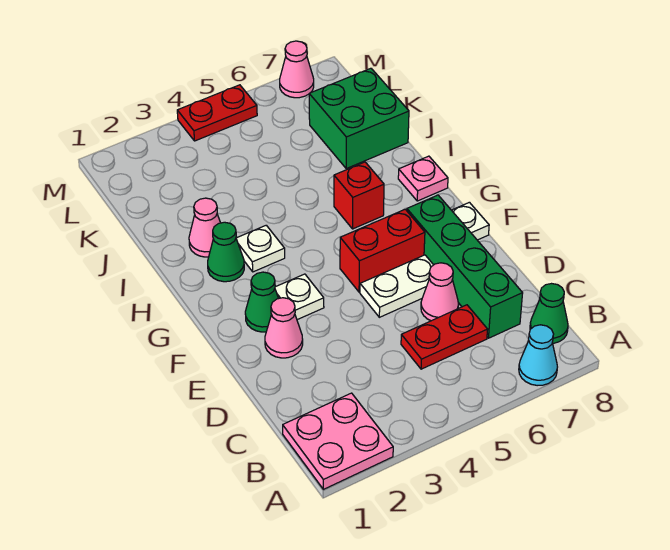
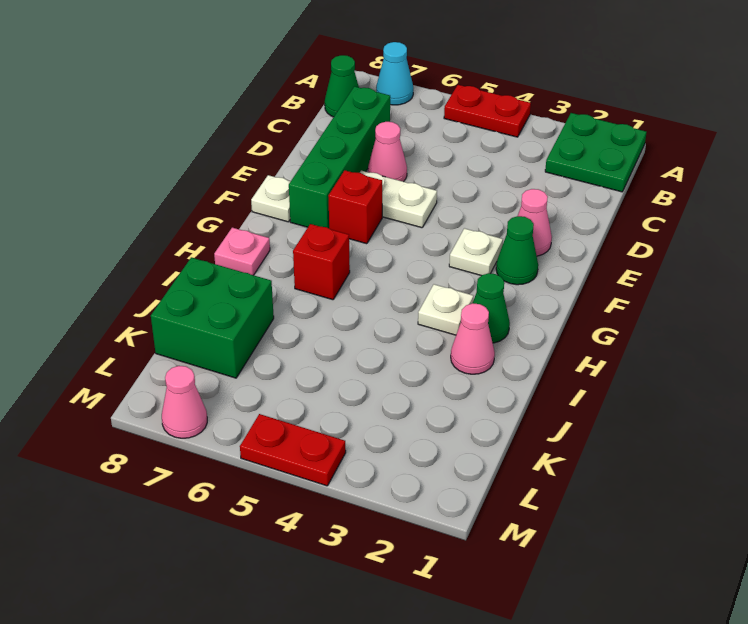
pink 2x2 plate [283,393,393,489] -> green 2x2 plate [545,113,647,192]
red 1x2 plate [401,305,488,369] -> red 1x2 plate moved to [444,85,531,137]
red 1x2 brick [340,209,425,292] -> red 1x1 brick [328,170,382,244]

